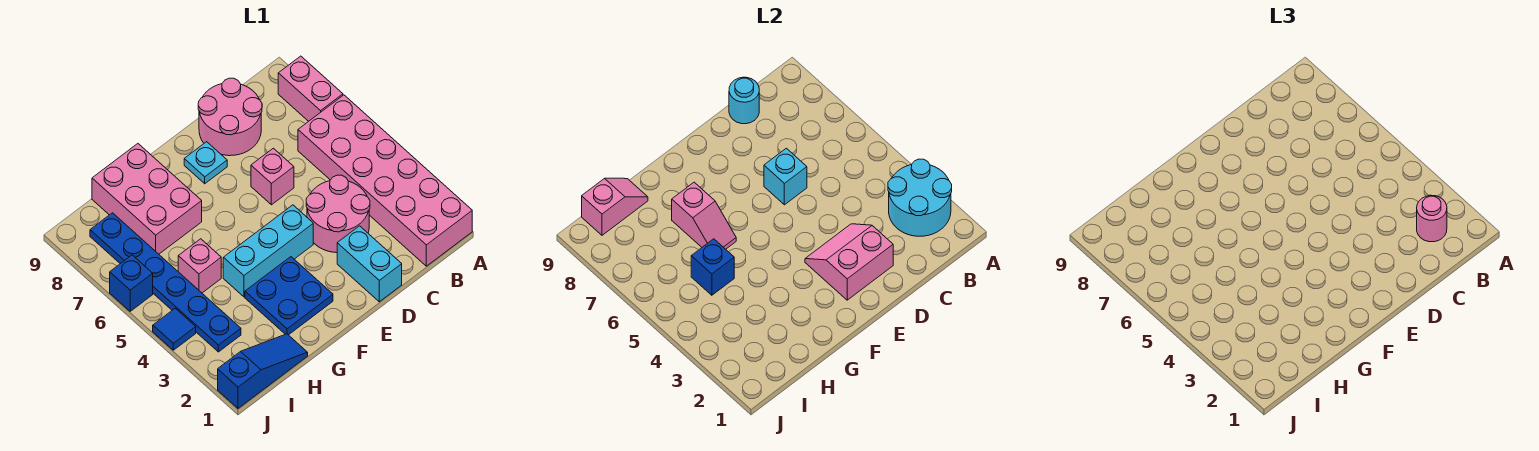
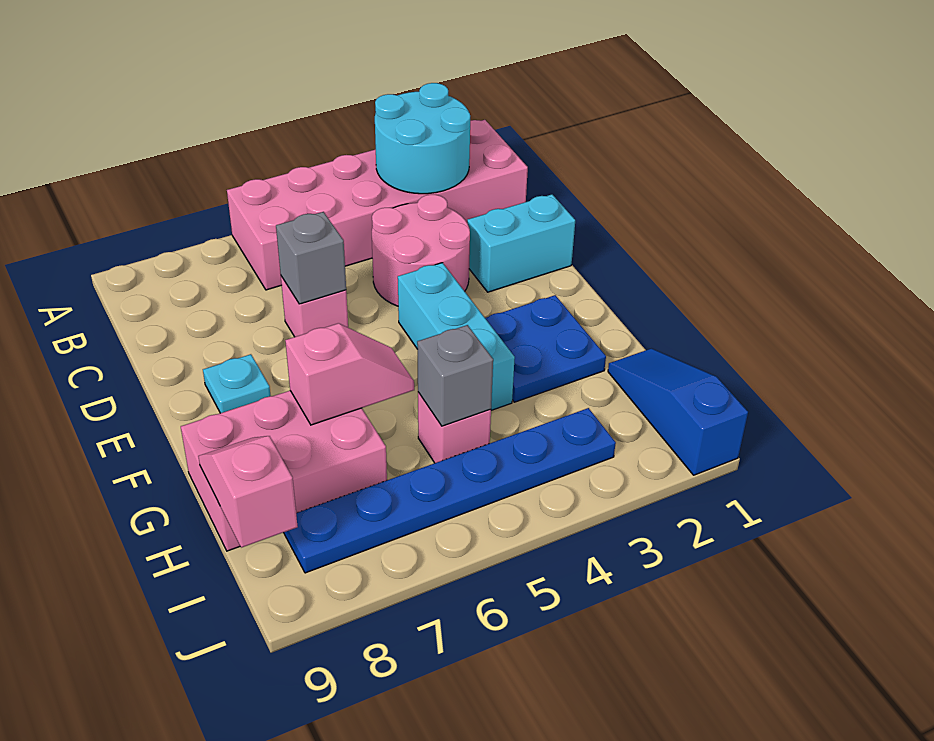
pink 1x2 brick [278,56,343,121] -> none
pink 1x1 round brick [1417,195,1447,242] -> none
pink 2x2 round brick [198,78,262,156] -> none
cyan 1x1 round brick [729,77,759,124] -> none
pink 2x2 slope [805,224,893,300] -> none
cyan 1x1 brick [764,148,807,205] -> grey 1x1 brick [276,212,346,304]
blue 1x1 brick [691,239,734,295] -> grey 1x1 brick [417,325,493,426]
blue 1x1 tile [153,308,196,350] -> none
blue 1x1 brick [110,255,153,311] -> none

